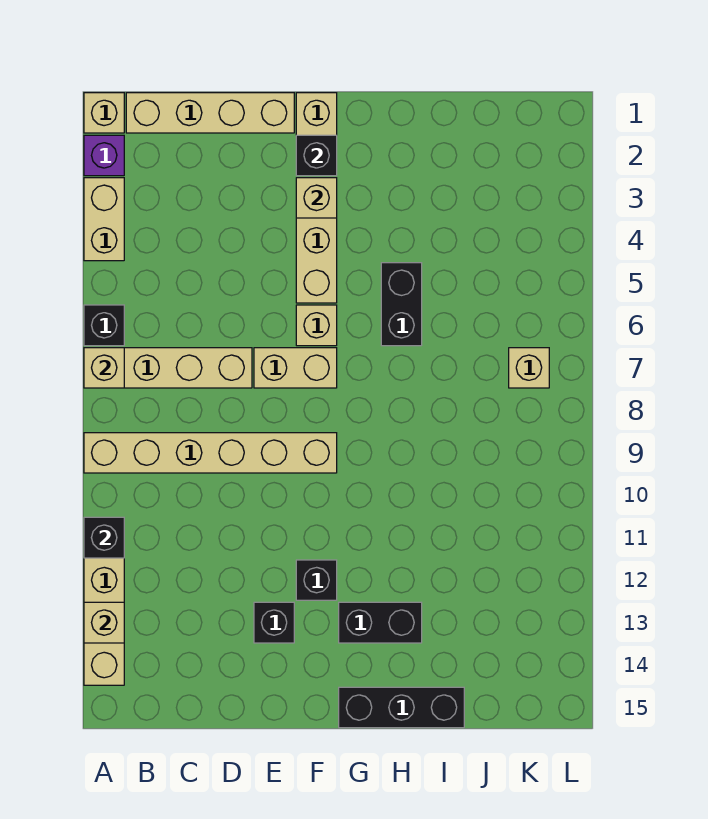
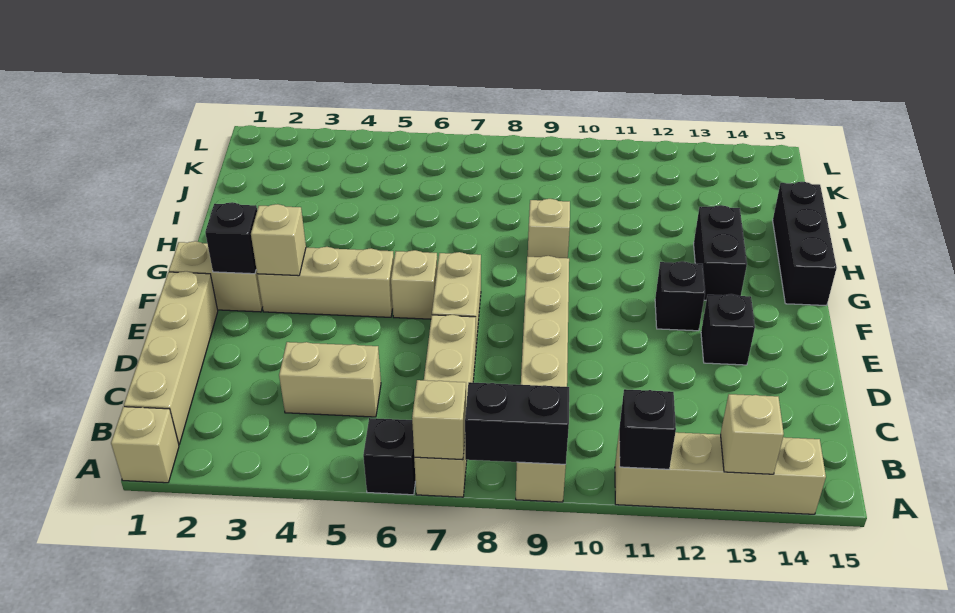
purple 1x1 brick [84,135,124,176] -> none
tan 1x2 brick [84,178,124,261] -> tan 1x2 brick moved to [279,342,381,417]
black 1x2 brick [381,263,422,346] -> black 1x2 brick moved to [465,382,569,465]
tan 1x1 brick [509,348,549,388] -> tan 1x1 brick moved to [528,199,570,258]

